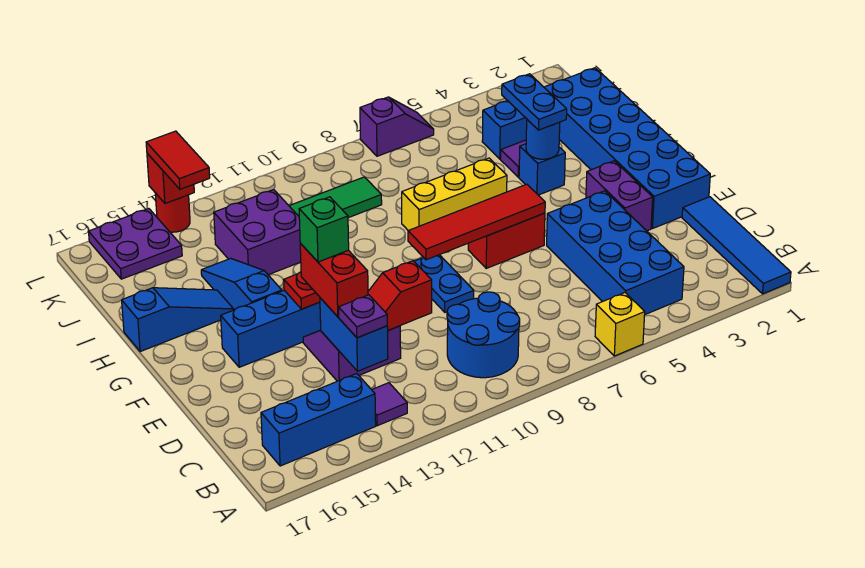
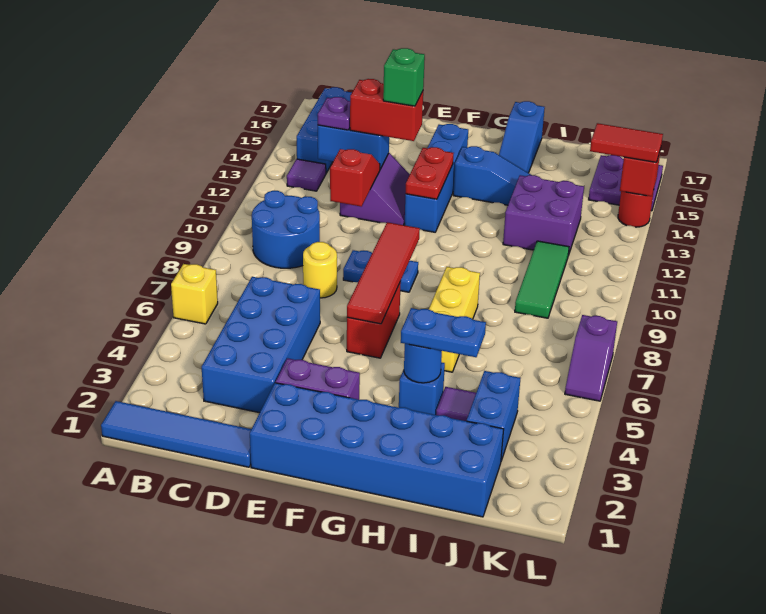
blue 2x4 brick [547,191,684,314] -> blue 2x4 brick turned to [202,277,320,413]
none -> yellow 1x1 round brick [303,242,337,298]

